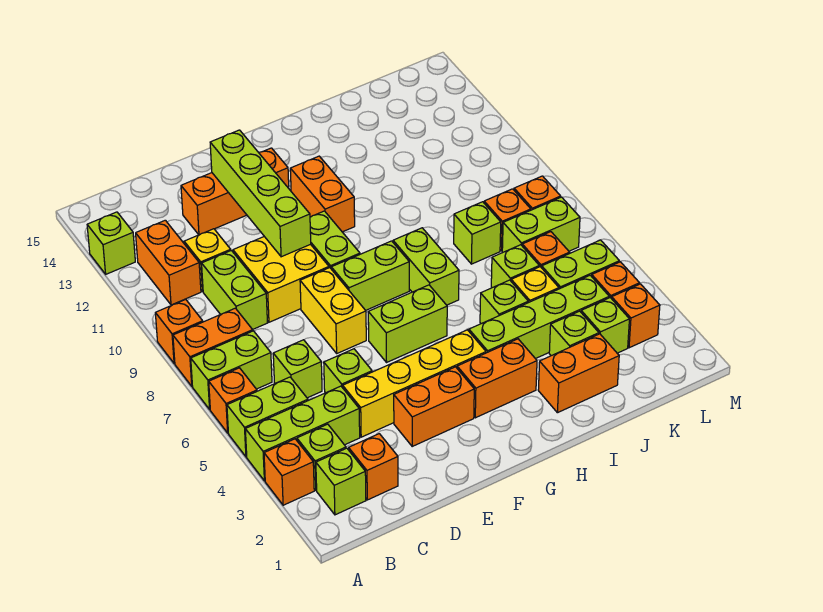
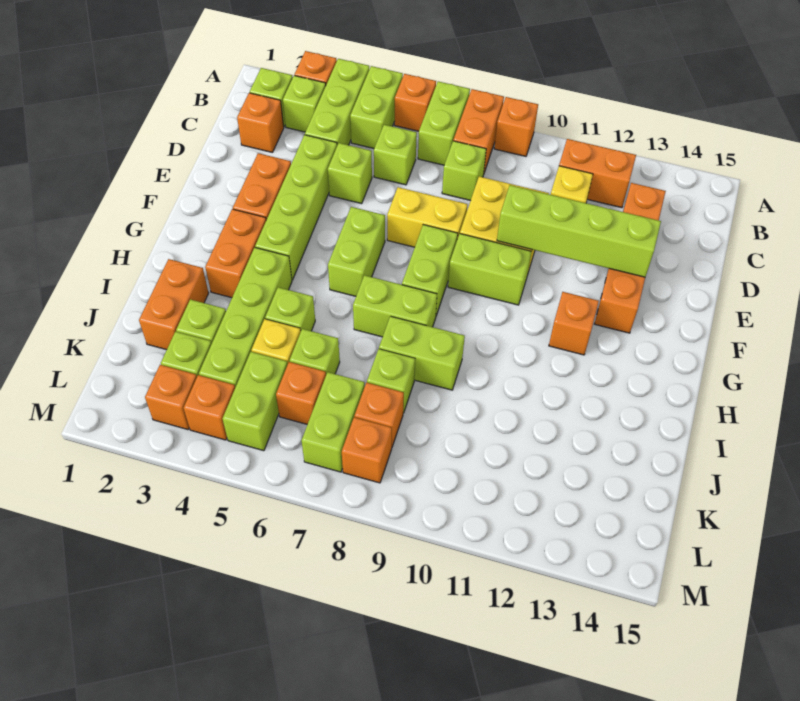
lime 1x1 brick [87,212,135,274] -> lime 1x1 brick moved to [442,141,486,201]
lime 1x2 brick [202,250,267,330] -> lime 1x2 brick moved to [379,316,465,390]
yellow 1x4 brick [343,330,486,437] -> lime 1x4 brick [255,135,337,280]
orange 1x3 brick [181,148,289,235] -> orange 1x4 brick [595,183,666,333]
orange 1x2 brick [290,156,355,232] -> orange 1x1 brick [549,292,599,355]

